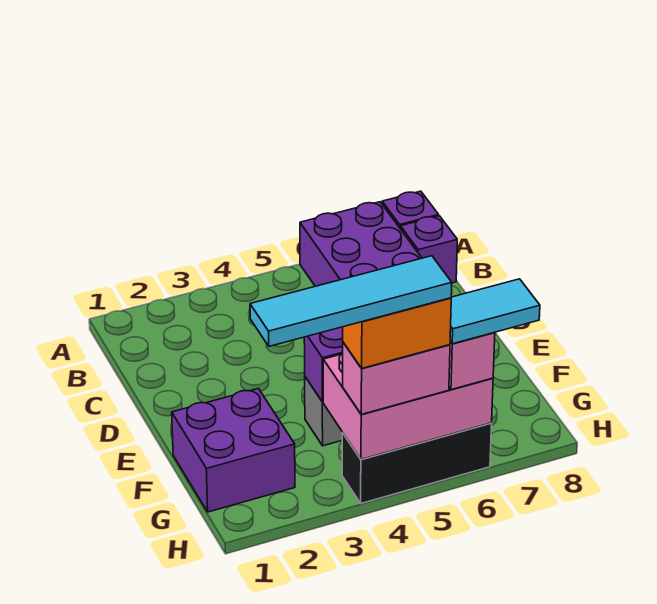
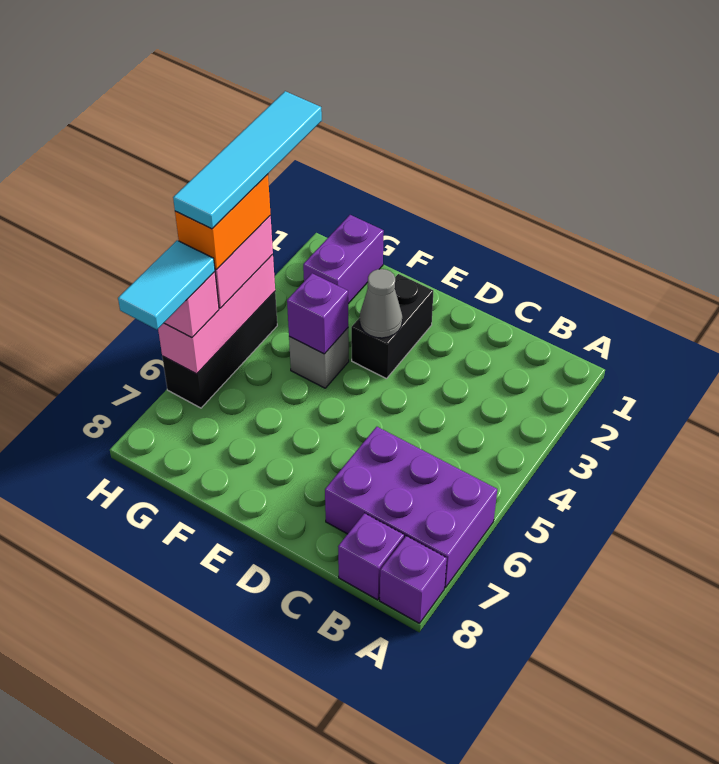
none -> black 1x2 brick [351,274,433,379]
none -> grey 1x1 cone [360,269,402,338]
purple 2x2 brick [172,389,295,512] -> purple 1x2 brick [303,215,384,304]
pink 2x3 brick [323,353,493,459] -> pink 1x3 brick [158,254,275,374]

